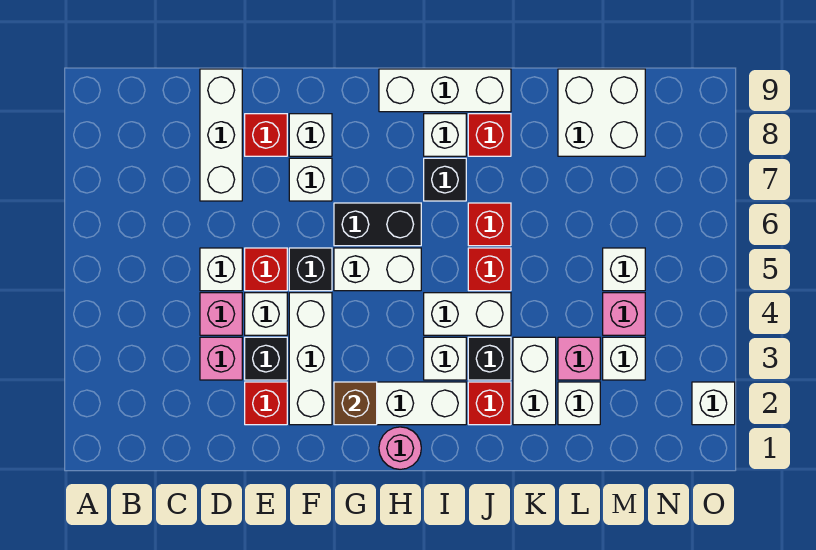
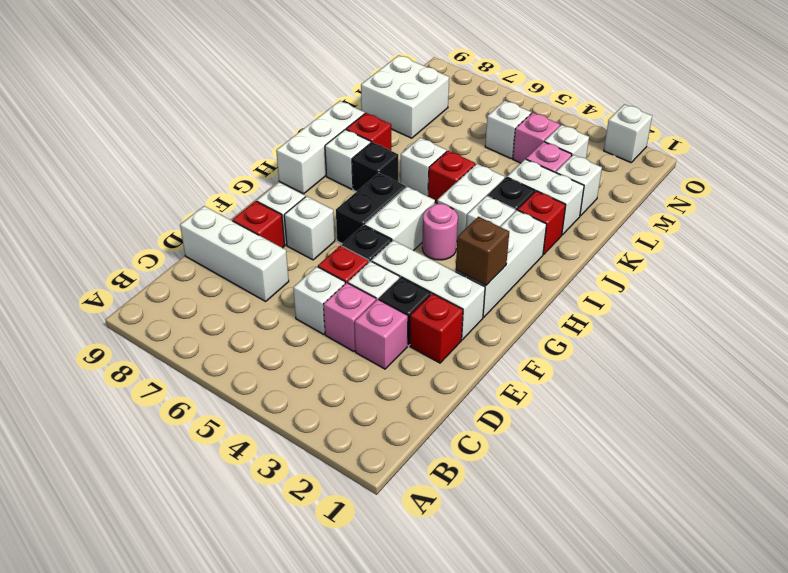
pink 1x1 round brick [379,427,421,469] -> pink 1x1 round brick moved to [422,204,458,260]
red 1x1 brick [468,203,511,246] -> white 1x1 brick [401,138,447,196]

